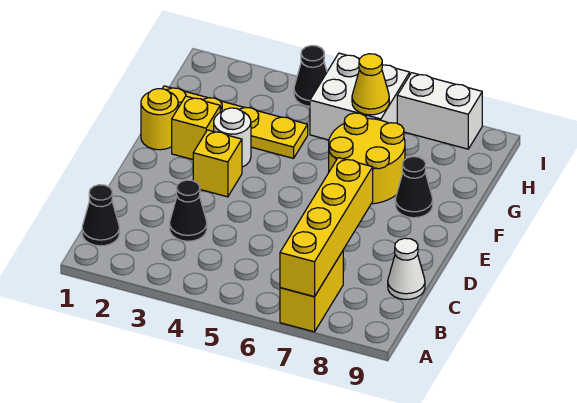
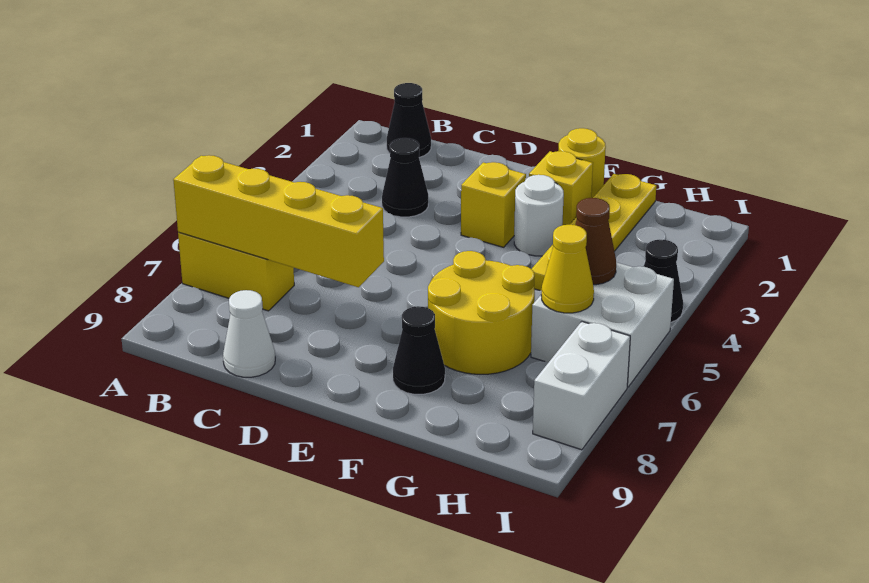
none -> brown 1x1 cone [575,198,616,285]

